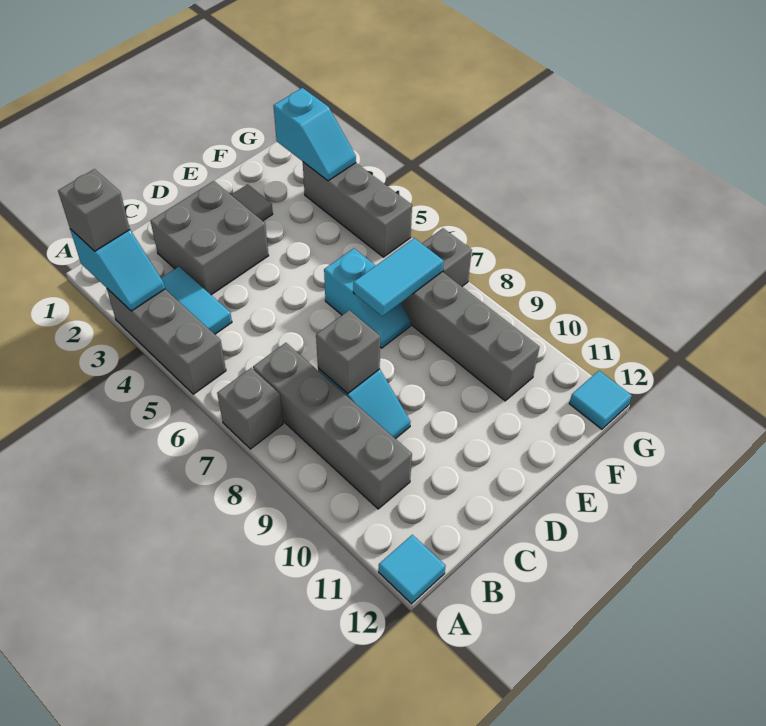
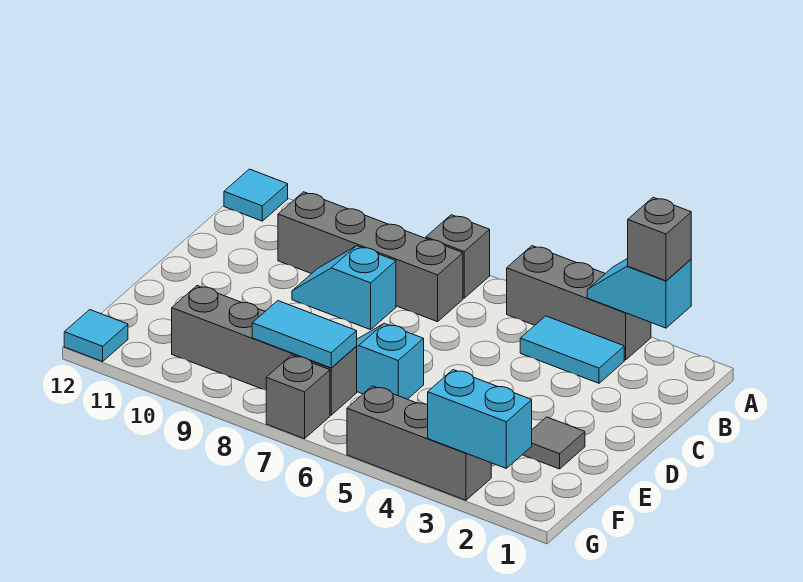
grey 2x2 brick [150,181,269,295] -> none
grey 1x1 brick [316,310,380,394] -> none
cyan 1x2 tile [353,238,443,316] -> cyan 1x2 tile turned to [252,301,357,368]
cyan 1x2 slope [273,88,356,181] -> cyan 1x2 brick [427,370,532,468]

